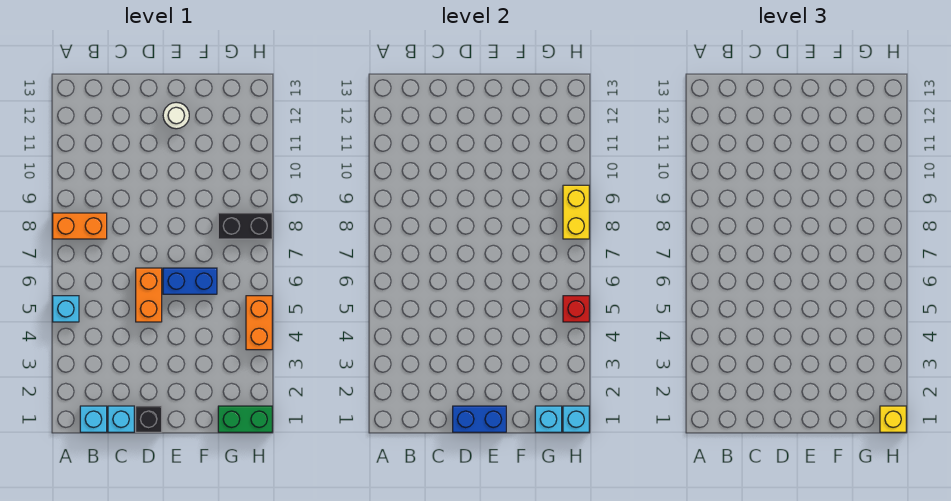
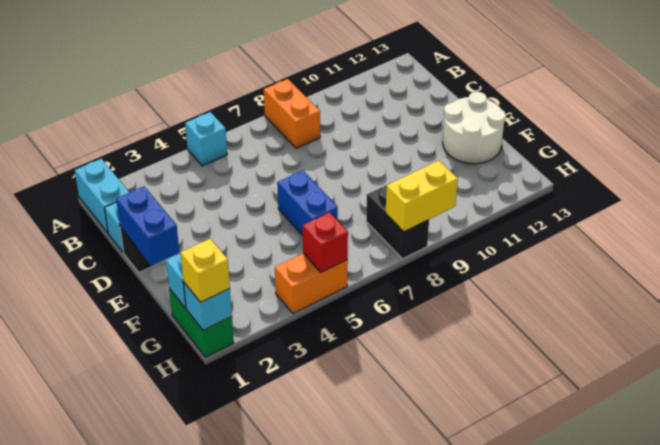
cyan 1x1 brick [80,406,107,432] -> cyan 1x2 brick [75,159,130,233]
orange 1x2 brick [136,268,162,322] -> none
white 1x1 round brick [163,102,189,129] -> white 2x2 round brick [443,92,506,164]

